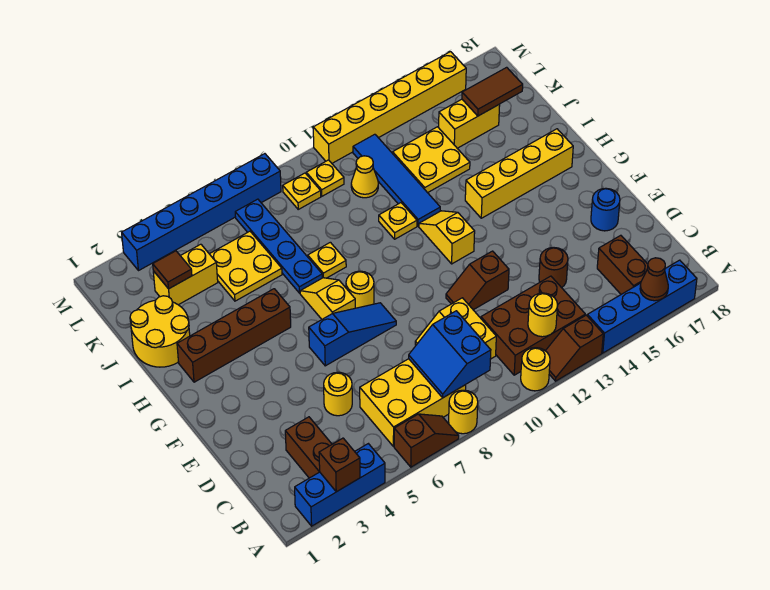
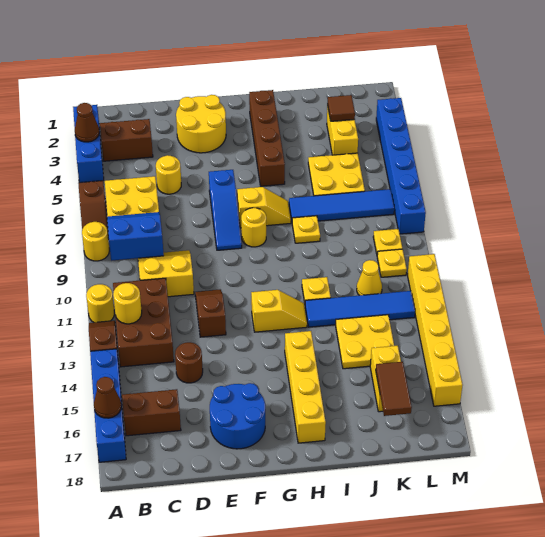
brown 1x1 brick [319,438,360,492] -> brown 1x1 cone [75,103,99,142]
blue 1x1 round brick [591,188,620,231] -> blue 2x2 round brick [210,383,265,449]
yellow 2x2 round brick [130,296,190,367] -> yellow 2x2 round brick moved to [176,95,226,153]
blue 1x4 plate [235,199,322,293] -> blue 1x4 tile [289,189,394,221]

